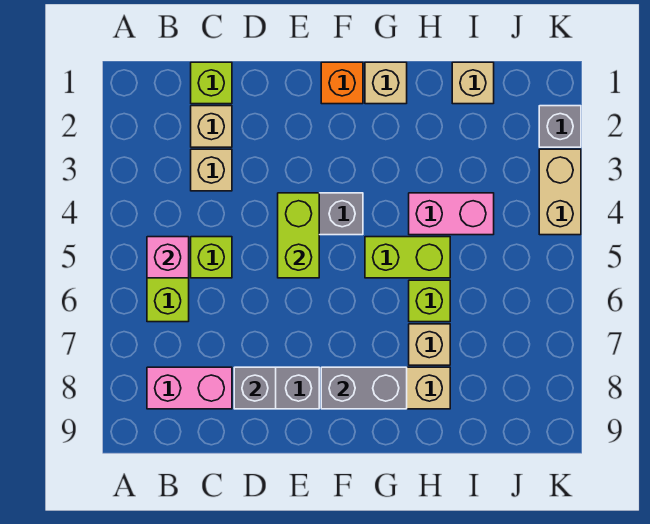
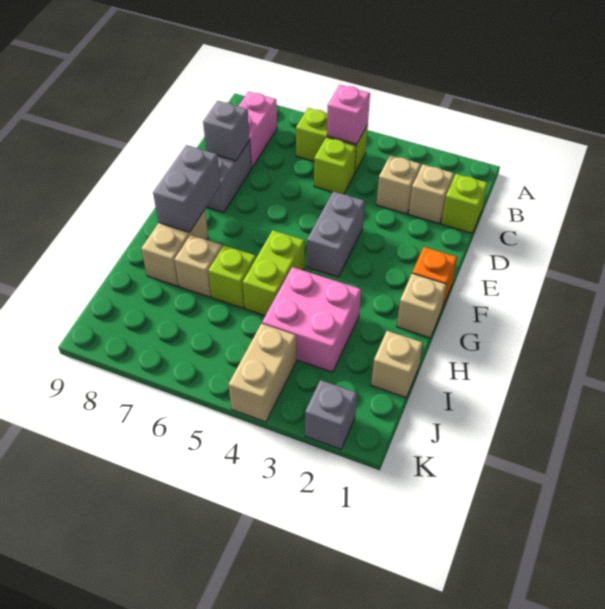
lime 1x2 brick [278,193,319,278] -> none
pink 1x2 brick [409,193,494,235] -> pink 2x2 brick [262,267,361,372]
tan 1x2 brick [539,149,581,235] -> tan 1x2 brick turned to [228,324,296,422]

